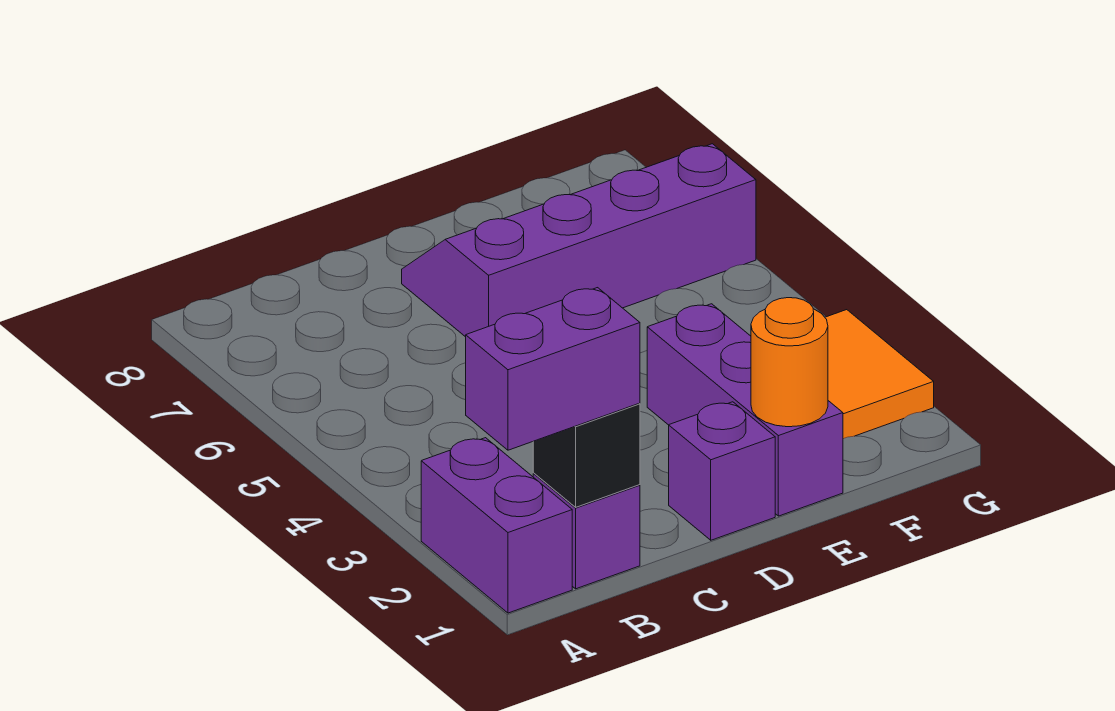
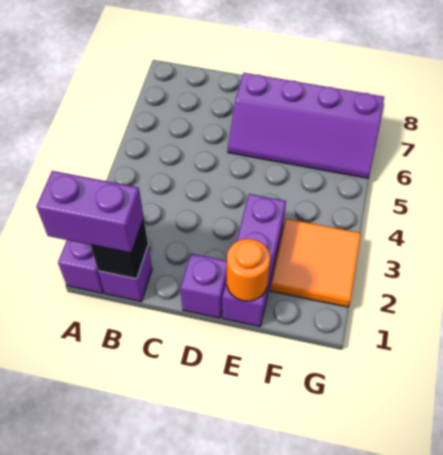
purple 2x4 slope [402,144,756,337] -> purple 2x4 slope turned to [228,73,384,178]

